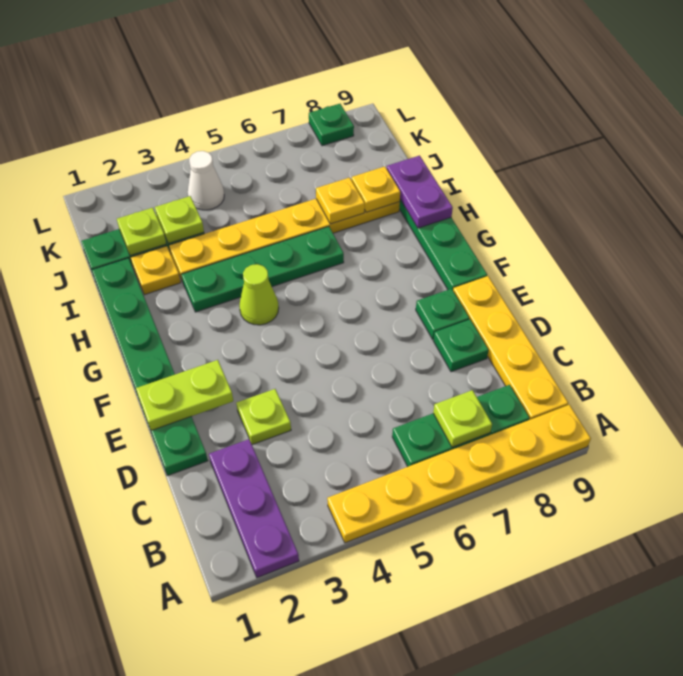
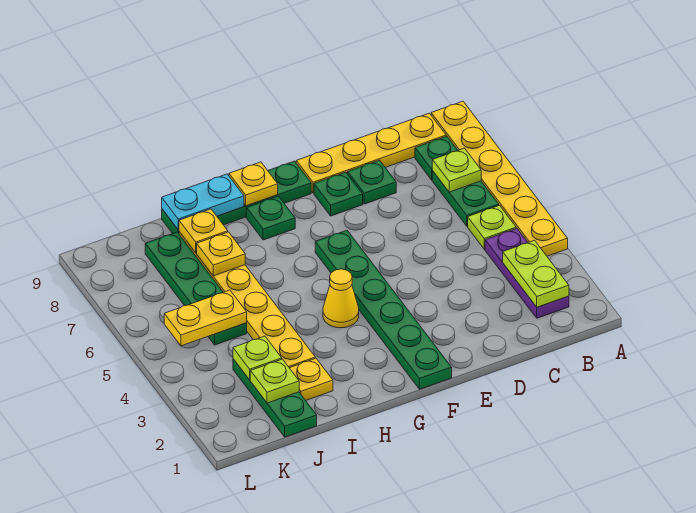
purple 1x3 plate [209,439,299,578] -> purple 1x3 plate turned to [485,228,569,318]
green 1x6 plate [92,258,208,476] -> green 1x6 plate turned to [315,230,452,389]
lime 1x1 plate [236,389,291,445] -> lime 1x1 plate moved to [468,205,516,249]
lime 1x2 plate [136,360,233,431] -> lime 1x2 plate moved to [503,240,569,307]
lime 1x1 cone [239,264,279,325] -> yellow 1x1 cone [323,269,359,328]
none -> yellow 1x1 plate [229,162,278,206]
green 1x4 plate [181,227,344,312] -> green 1x4 plate moved to [145,232,247,345]
purple 1x2 plate [387,155,453,228] -> cyan 1x2 plate [162,174,244,230]
none -> yellow 1x2 plate [164,290,247,346]
white 1x1 cone [188,151,224,210] -> none
green 1x1 plate [309,104,354,146] -> green 1x1 plate moved to [246,196,295,240]

